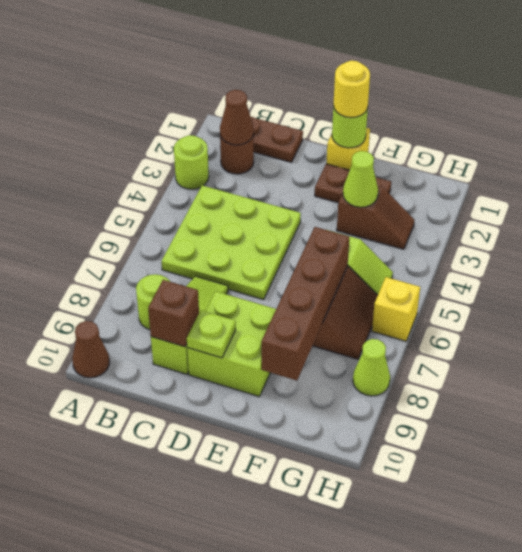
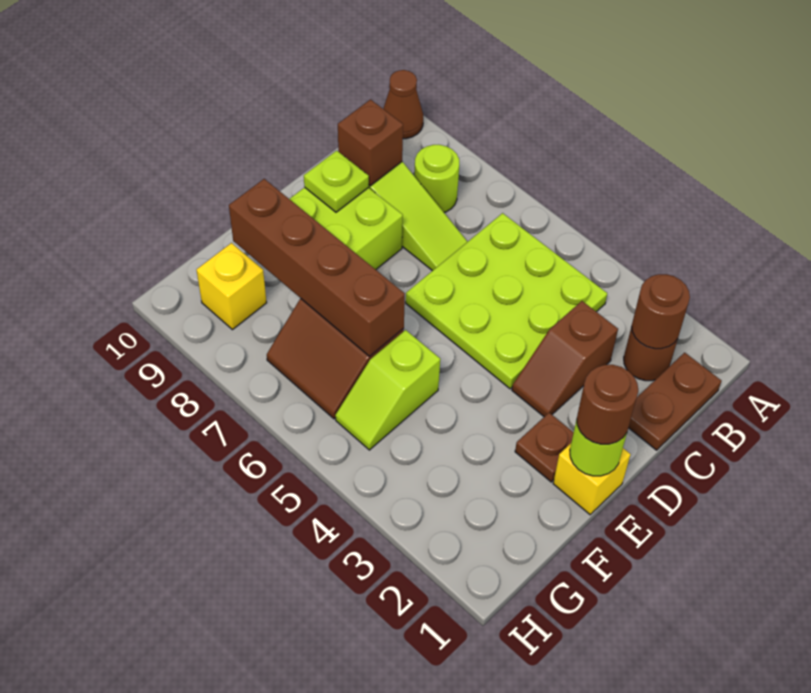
lime 1x1 round brick [174,135,209,189] -> none
brown 1x1 cone [220,90,254,145] -> brown 1x1 round brick [632,274,690,349]
yellow 1x1 round brick [333,61,370,118] -> brown 1x1 round brick [577,365,638,444]
brown 1x2 plate [315,164,391,203] -> brown 1x1 plate [515,413,574,482]
brown 1x2 slope [337,186,414,249] -> brown 1x2 slope moved to [512,301,618,417]
lime 1x1 cone [343,151,378,207] -> none
yellow 1x1 brick [372,277,420,341] -> yellow 1x1 brick moved to [197,243,267,330]
lime 1x1 cone [353,339,390,396] -> none

